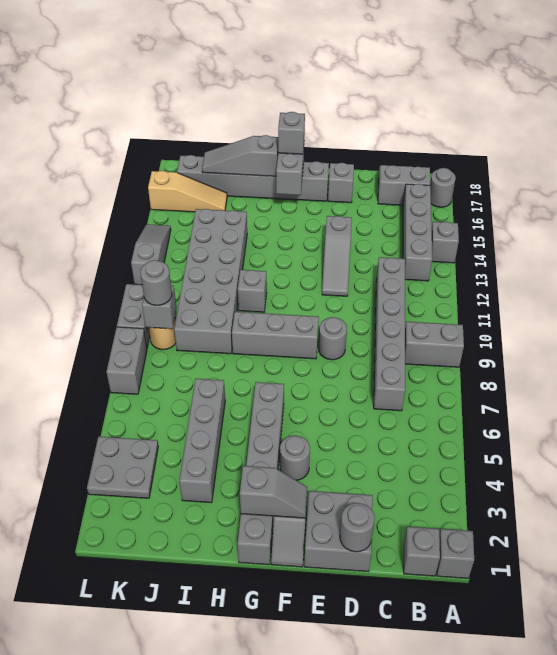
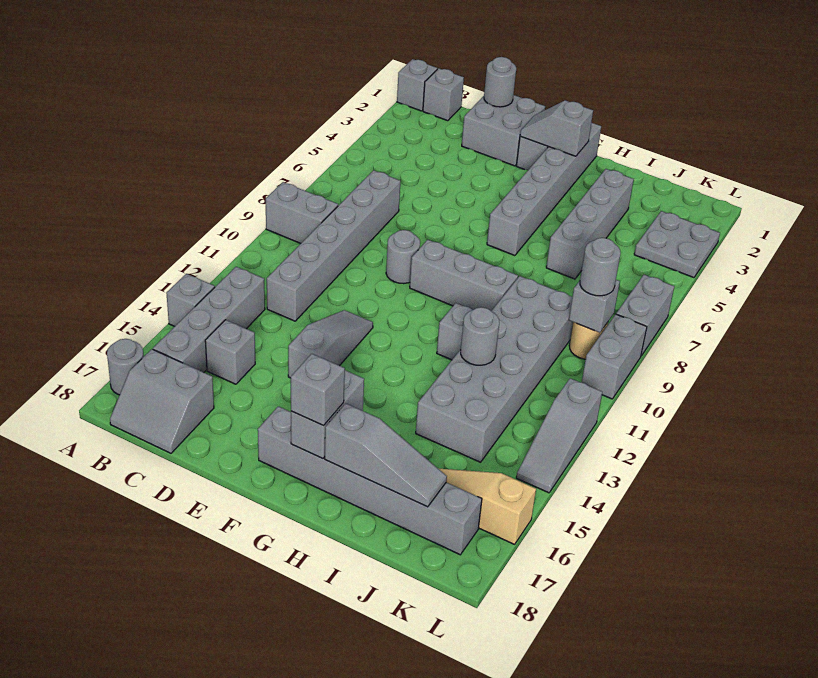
grey 1x1 brick [328,163,354,203] -> grey 1x1 brick moved to [205,320,255,384]
grey 1x1 round brick [280,435,310,480] -> grey 1x1 round brick moved to [461,307,499,365]

